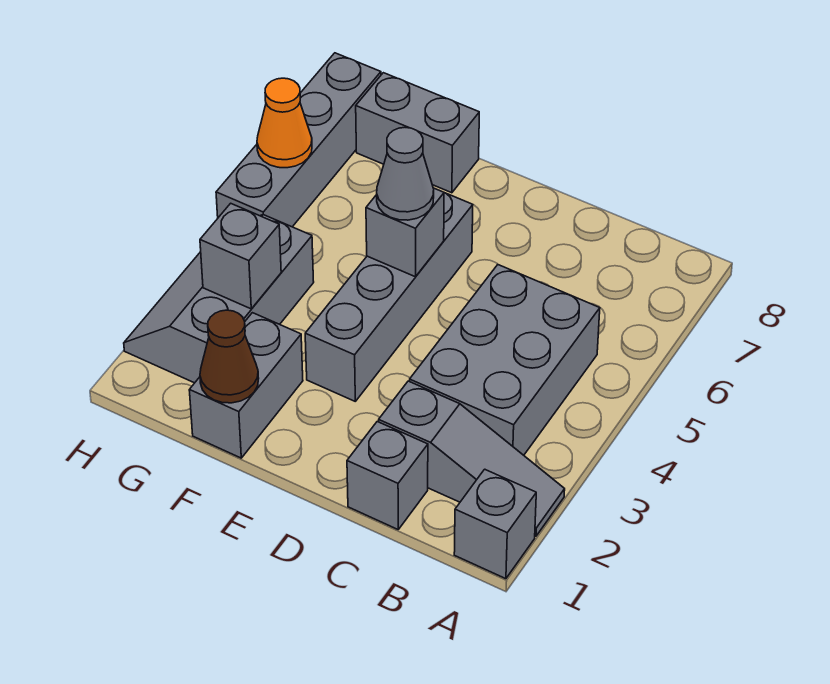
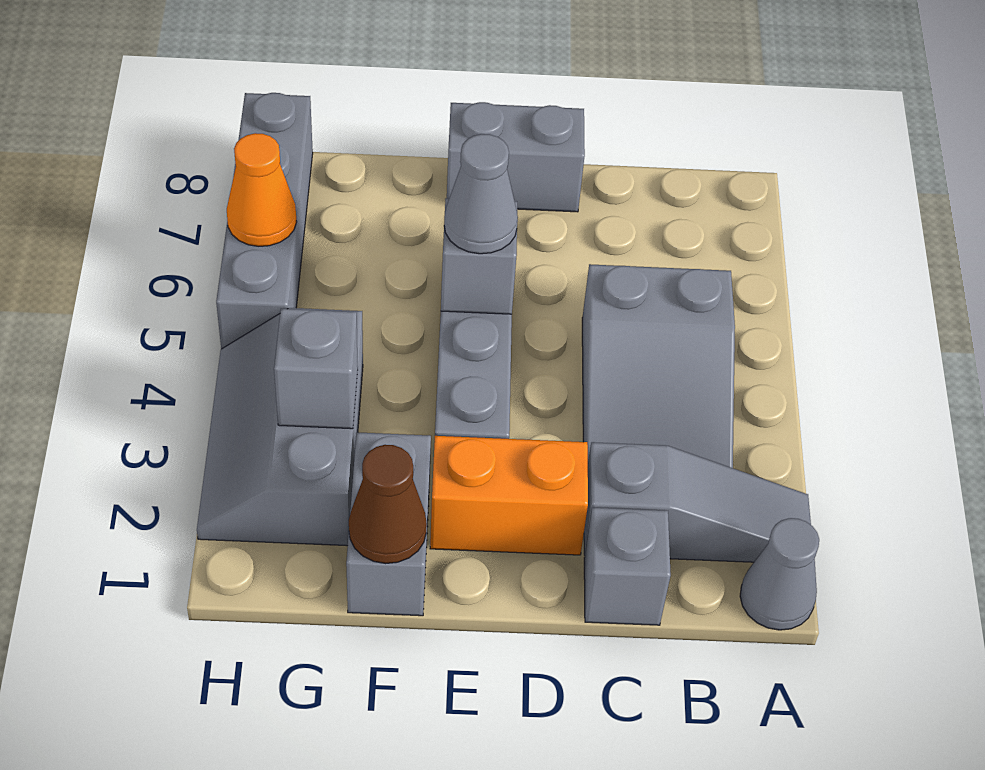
grey 1x1 brick [454,469,536,579] -> grey 1x1 cone [740,518,819,630]
grey 2x3 brick [410,265,600,455] -> grey 2x3 slope [582,264,735,468]
none -> orange 1x2 brick [430,436,588,555]
grey 1x2 brick [356,73,479,193] -> grey 1x2 brick moved to [447,102,585,212]

